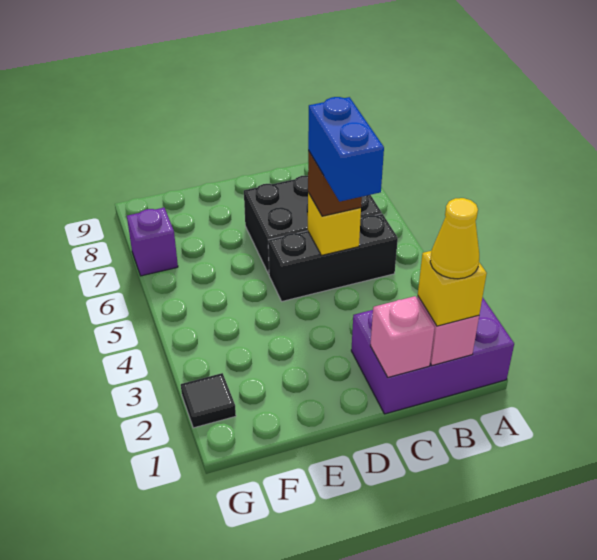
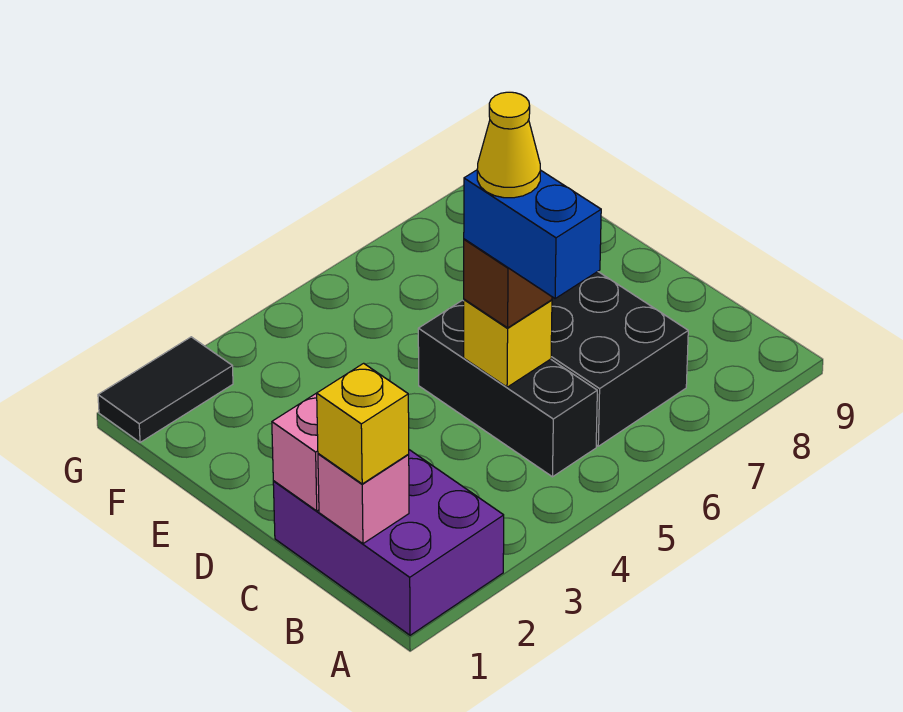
yellow 1x1 cone [430,198,479,279] -> yellow 1x1 cone moved to [477,92,540,198]
blue 1x2 brick [308,97,384,202] -> blue 1x2 brick turned to [464,170,601,298]
black 1x1 tile [181,373,236,428] -> black 1x2 tile [98,337,233,442]
purple 1x1 brick [127,207,178,276] -> none

